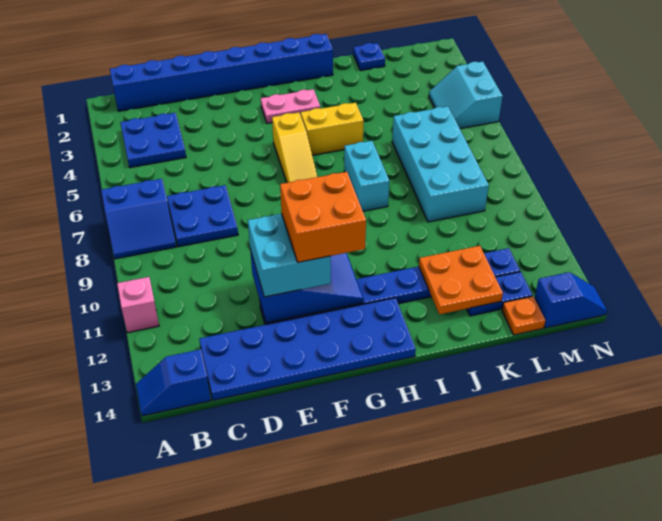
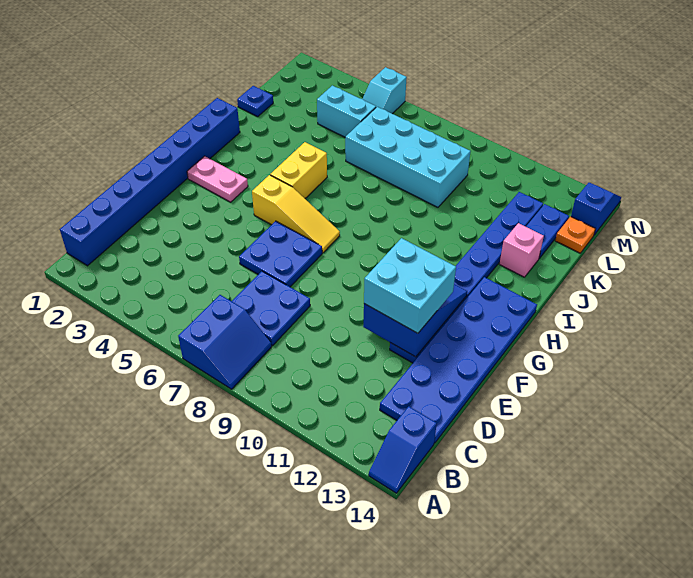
pink 1x1 brick [117,277,159,333] -> pink 1x1 brick moved to [500,223,544,277]
blue 2x2 plate [120,113,186,168] -> blue 2x2 plate moved to [239,221,322,287]
orange 2x2 brick [280,172,366,262] -> none
pink 1x2 plate [261,89,320,124] -> pink 1x2 plate turned to [187,156,248,202]
cyan 1x2 brick [344,141,389,211] -> cyan 1x2 brick moved to [317,85,376,137]
orange 2x2 plate [419,246,503,314] -> none
cyan 2x2 slope [429,62,503,129] -> cyan 1x2 slope [363,67,407,114]

